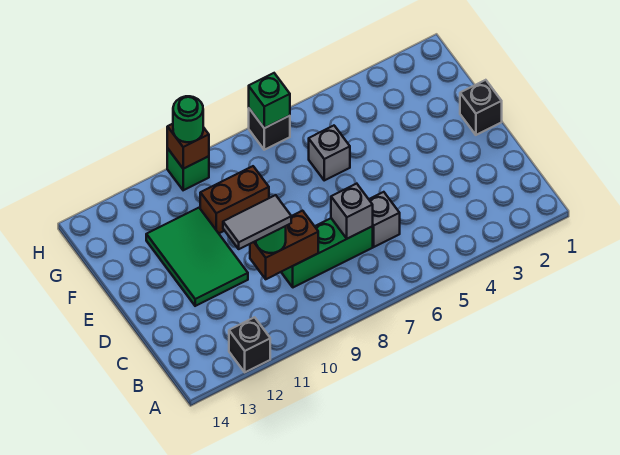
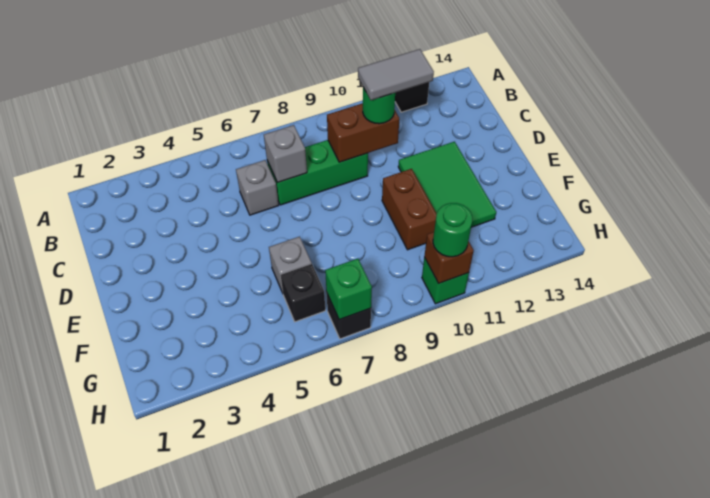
black 1x1 brick [460,80,502,135] -> black 1x1 brick moved to [281,264,325,322]
brown 1x2 brick [200,166,269,233] -> brown 1x2 brick turned to [382,169,437,250]

